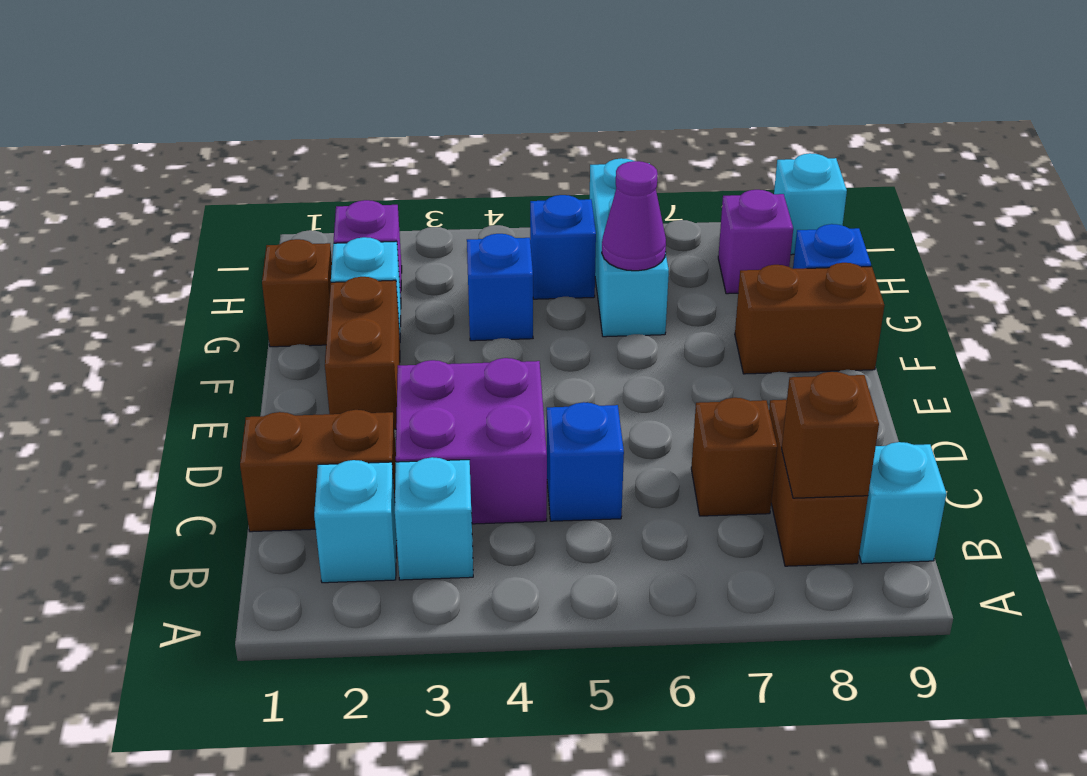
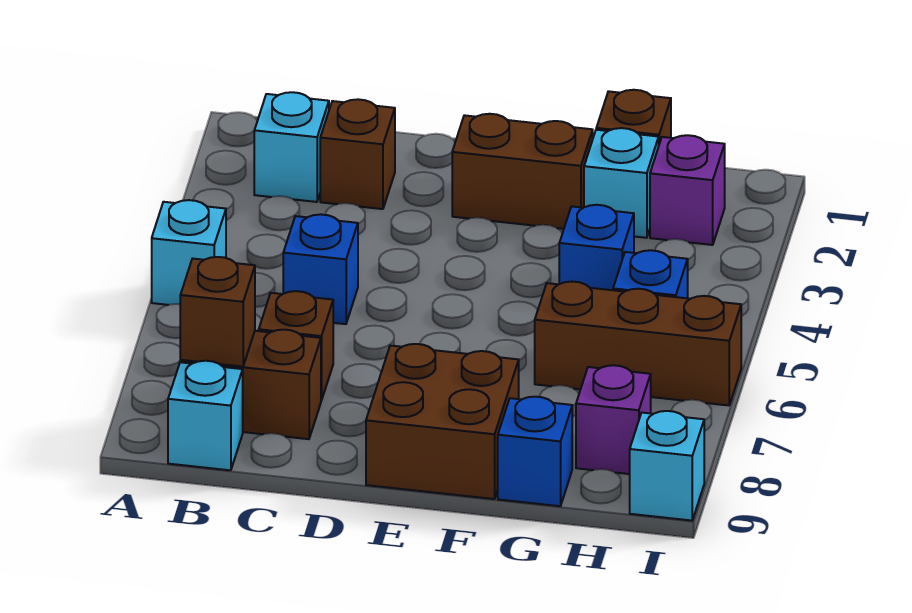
cyan 1x1 brick [395,457,473,580] -> cyan 1x1 brick moved to [152,200,226,305]
brown 1x2 brick [240,410,396,532] -> brown 1x1 brick [320,99,395,209]
purple 2x2 brick [396,358,547,524] -> none
brown 1x2 brick [735,263,884,374] -> brown 2x2 brick [366,344,519,499]
cyan 1x3 brick [590,158,669,337] -> brown 1x3 brick [535,282,741,405]
purple 1x1 cone [602,161,666,271] -> none

